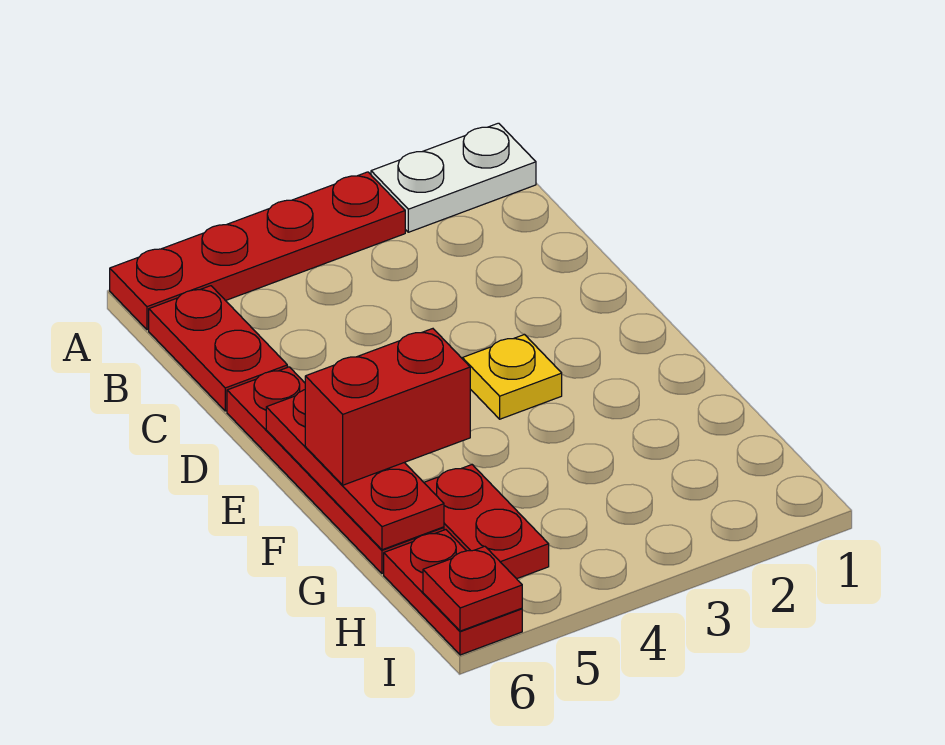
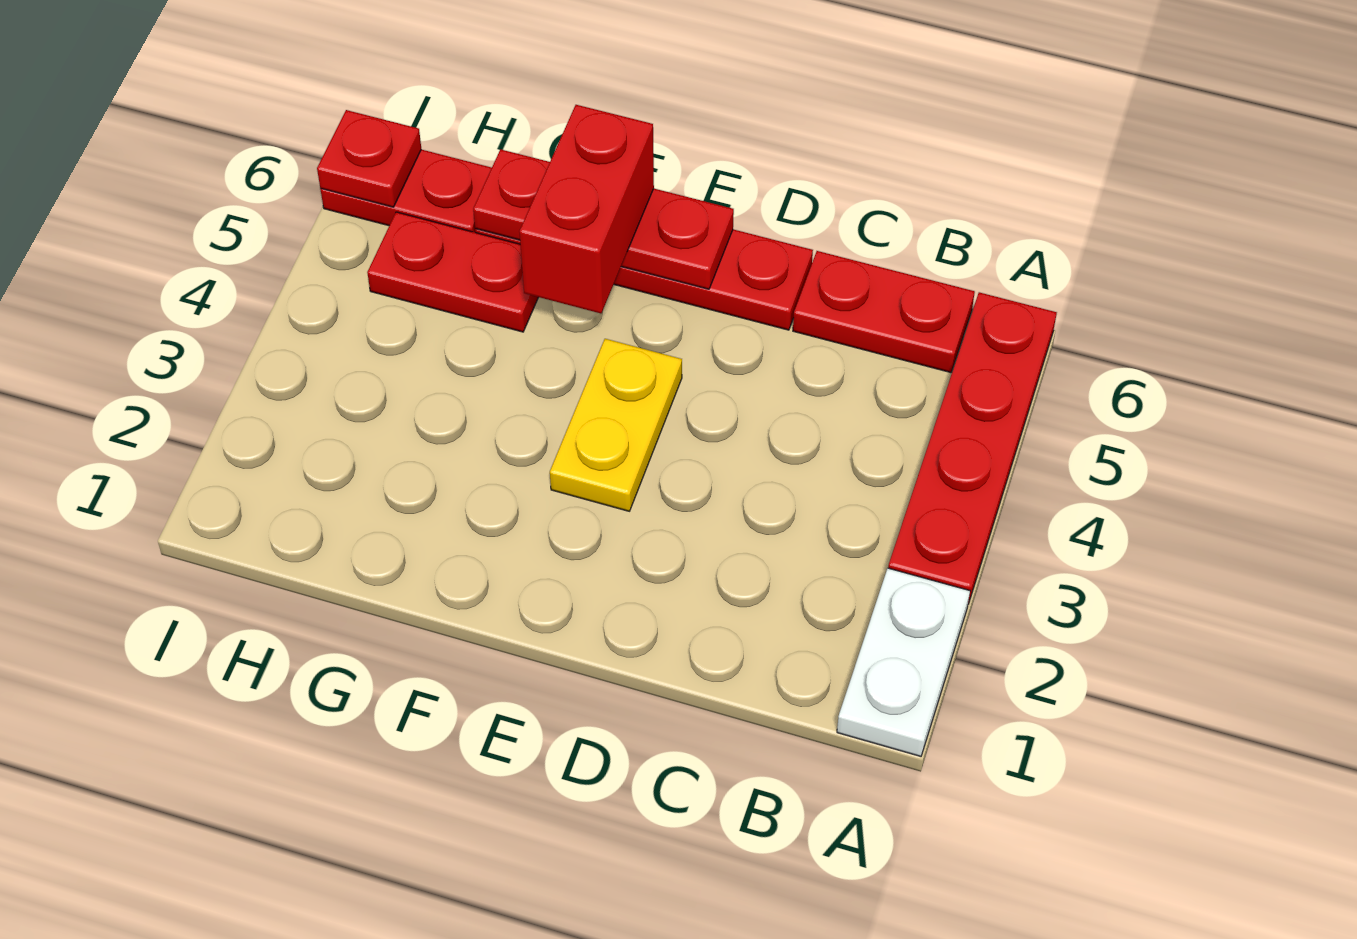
yellow 1x1 plate [462,334,562,419] -> yellow 1x2 plate [550,339,682,511]

